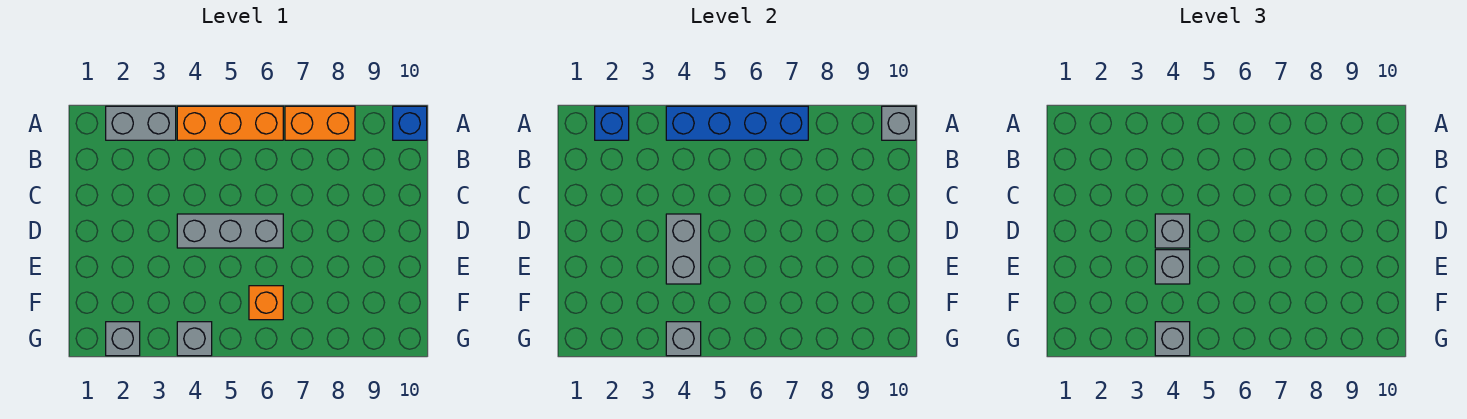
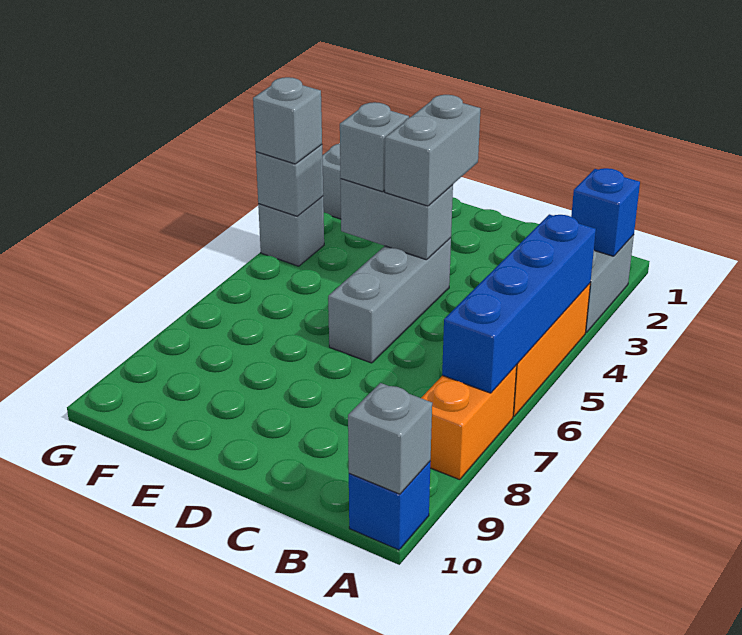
grey 1x1 brick [1155,214,1190,248] -> grey 1x2 brick [385,95,481,206]
orange 1x1 brick [249,286,283,320] -> none

